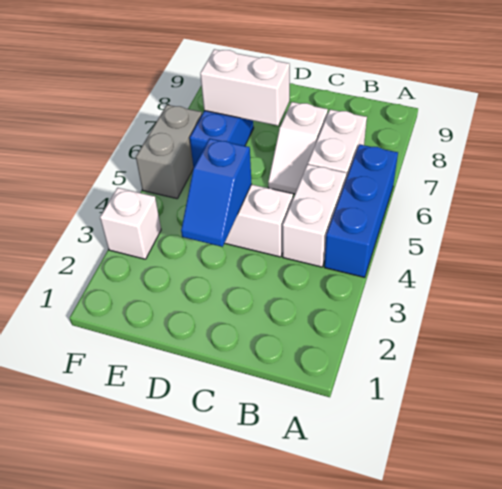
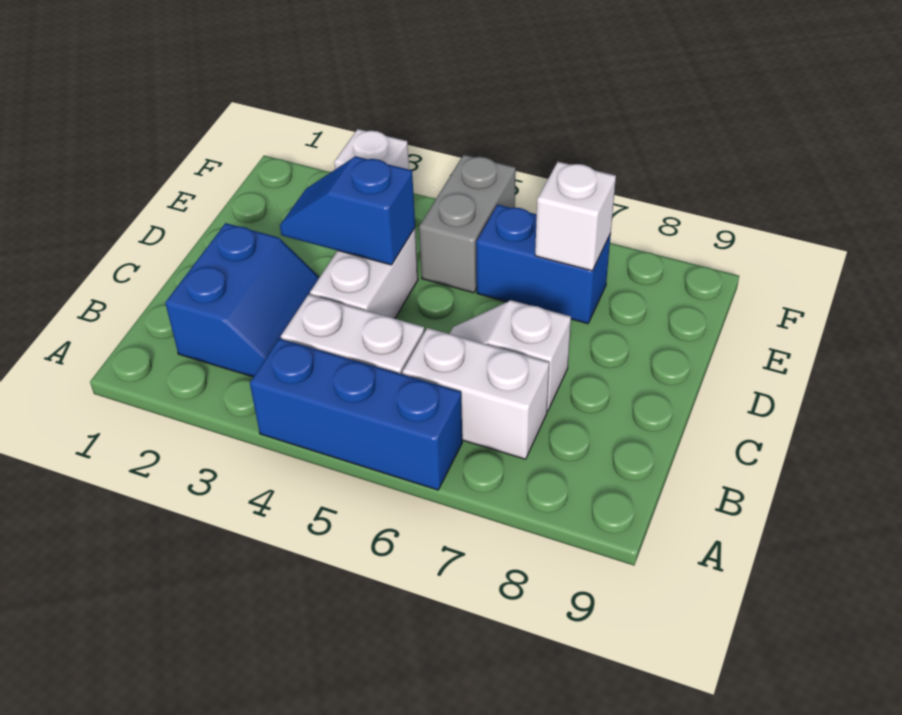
none -> blue 2x2 slope [165,223,320,377]
white 1x2 brick [200,49,290,126] -> white 1x1 brick [535,162,616,271]
grey 1x2 brick [136,105,202,199] -> grey 1x2 brick turned to [419,155,516,293]

